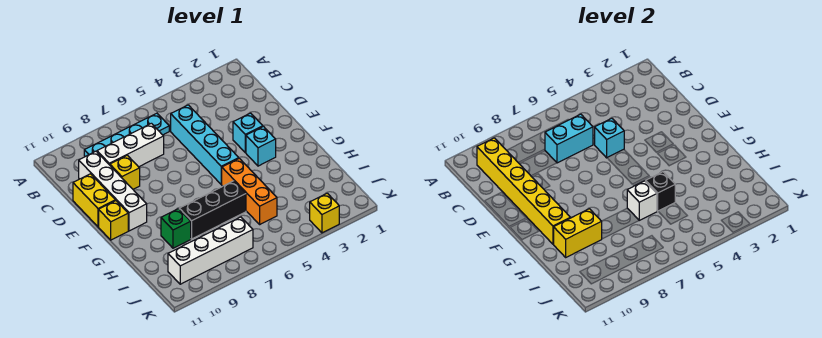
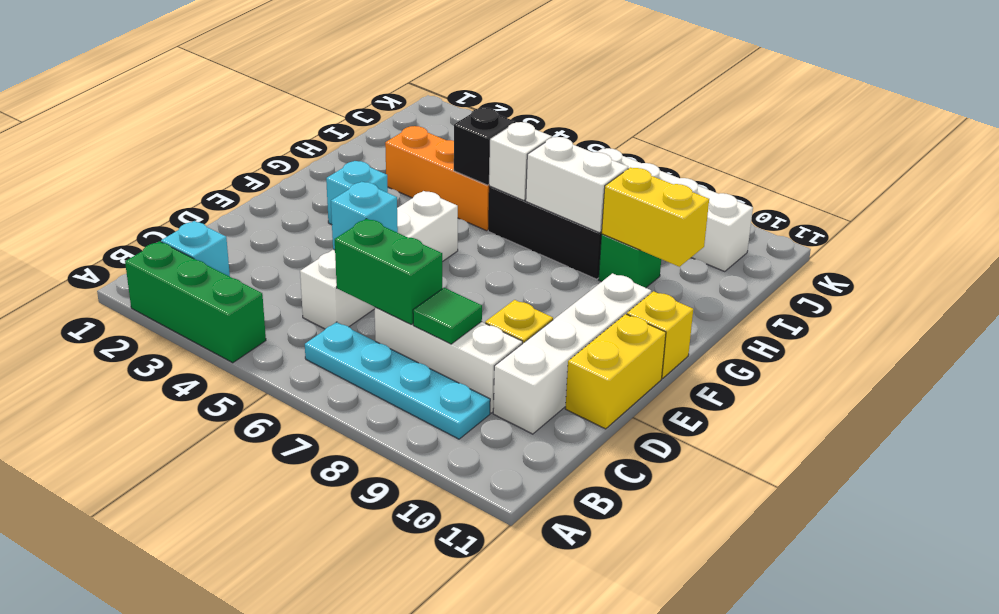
none -> green 1x3 brick [125,241,266,363]
yellow 1x6 brick [477,138,570,244] -> none
cyan 1x4 brick [171,105,239,184] -> white 1x4 brick [300,191,458,329]
cyan 1x2 brick [545,114,593,163] -> green 1x2 brick [335,219,442,324]
none -> green 1x1 tile [413,288,482,344]
cyan 1x1 brick [233,113,263,153] -> cyan 1x1 brick moved to [161,221,230,277]
orange 1x3 brick [221,158,277,224] -> orange 1x3 brick turned to [385,126,490,231]
none -> white 1x2 brick [526,137,628,233]
yellow 1x1 brick [310,193,339,233] -> none

